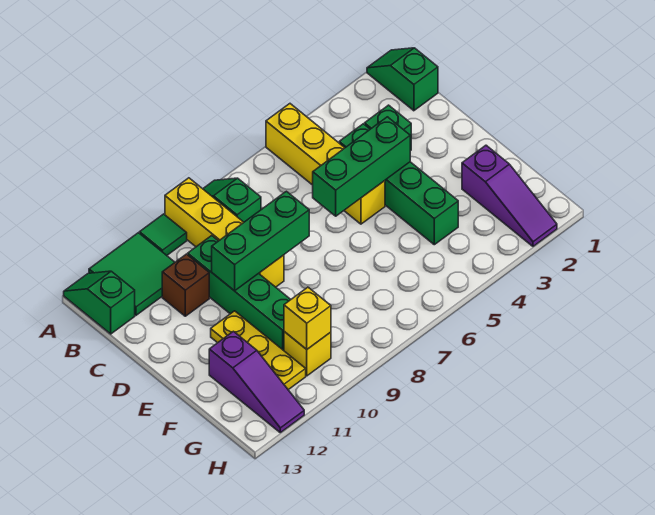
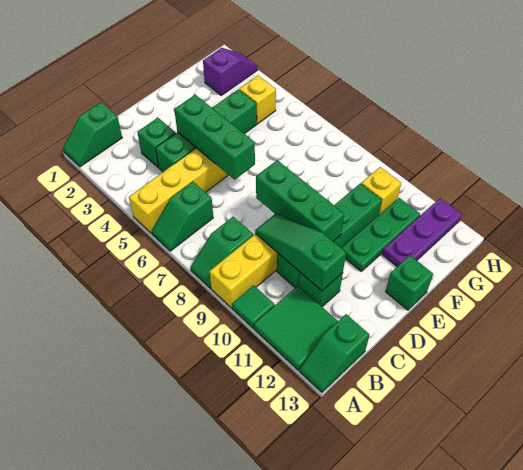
none -> green 1x2 slope [152,181,213,251]
none -> green 1x3 slope [255,213,346,291]
brown 1x1 brick [162,254,209,316] -> green 1x1 brick [299,273,343,307]
yellow 1x3 plate [211,311,306,390] -> green 1x3 plate [342,198,420,271]
none -> green 1x1 brick [385,256,433,310]
purple 1x3 slope [462,145,557,246] -> purple 1x2 slope [203,48,258,95]
purple 1x3 slope [209,331,304,433] -> purple 1x3 plate [382,198,462,267]
yellow 1x1 brick [284,287,331,349] -> yellow 1x1 brick moved to [239,76,276,124]

